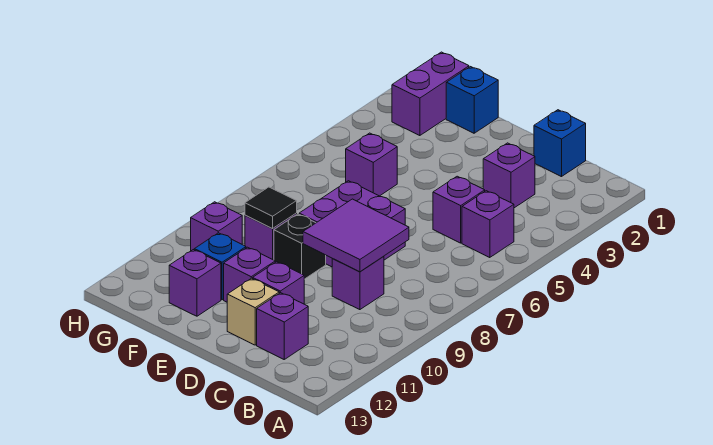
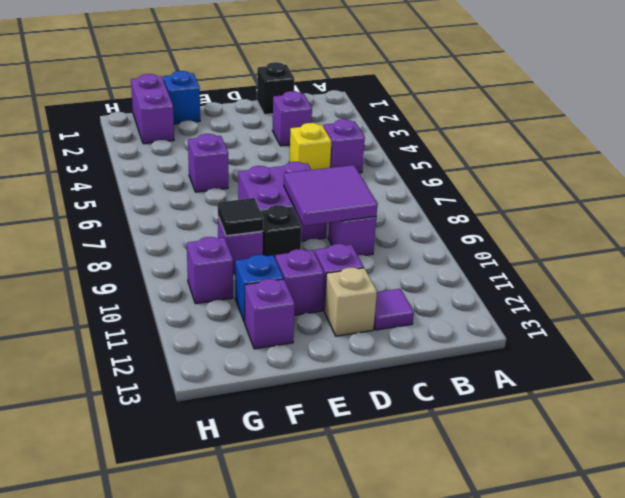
blue 1x1 brick [534,110,586,177] -> black 1x1 brick [257,62,294,115]
purple 1x1 brick [433,176,485,243] -> yellow 1x1 brick [289,123,331,170]
purple 1x1 brick [257,293,308,359] -> purple 1x1 tile [374,289,414,330]

